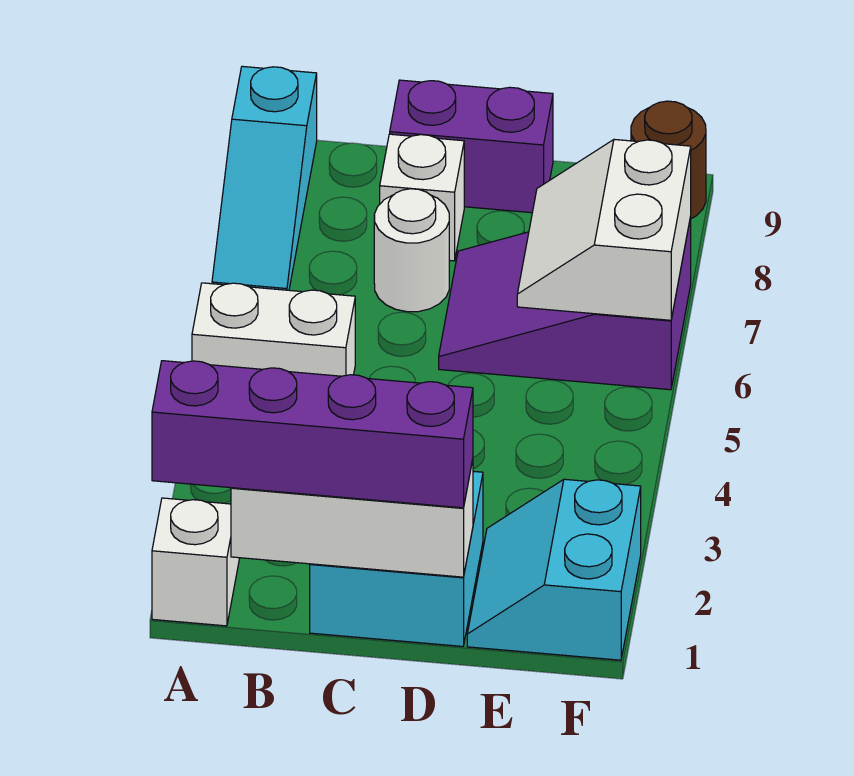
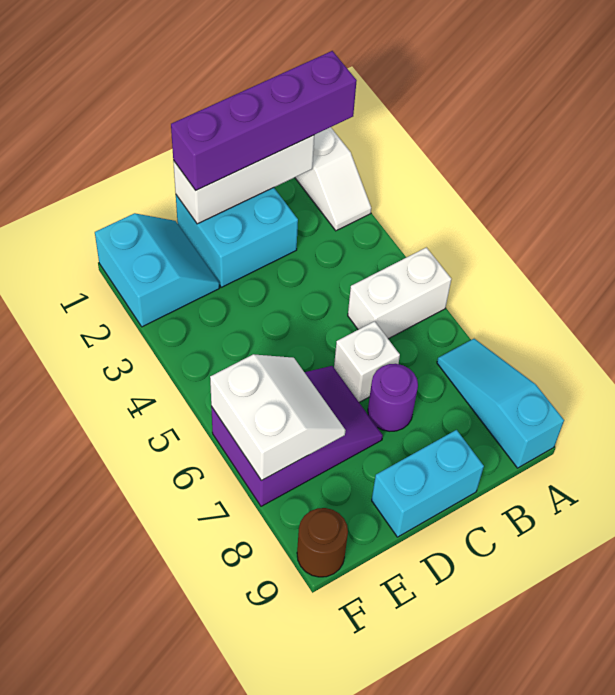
white 1x1 round brick [374,189,449,312] -> purple 1x1 round brick [368,364,418,431]
white 1x1 brick [380,134,464,261] -> white 1x1 brick moved to [334,321,400,402]
purple 1x2 brick [390,80,553,213] -> cyan 1x2 brick [372,430,484,537]

